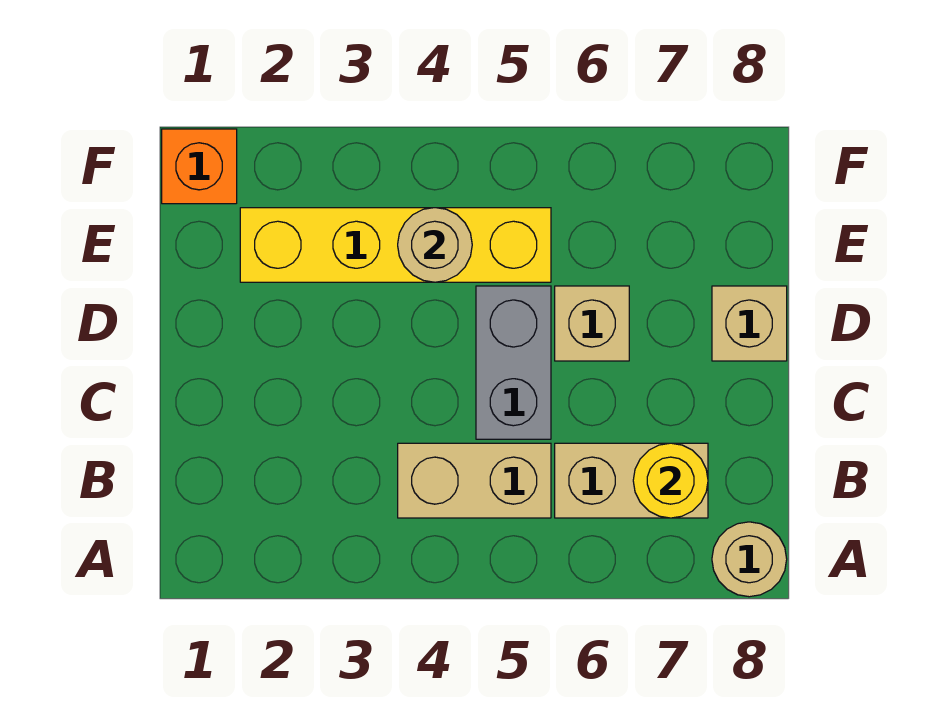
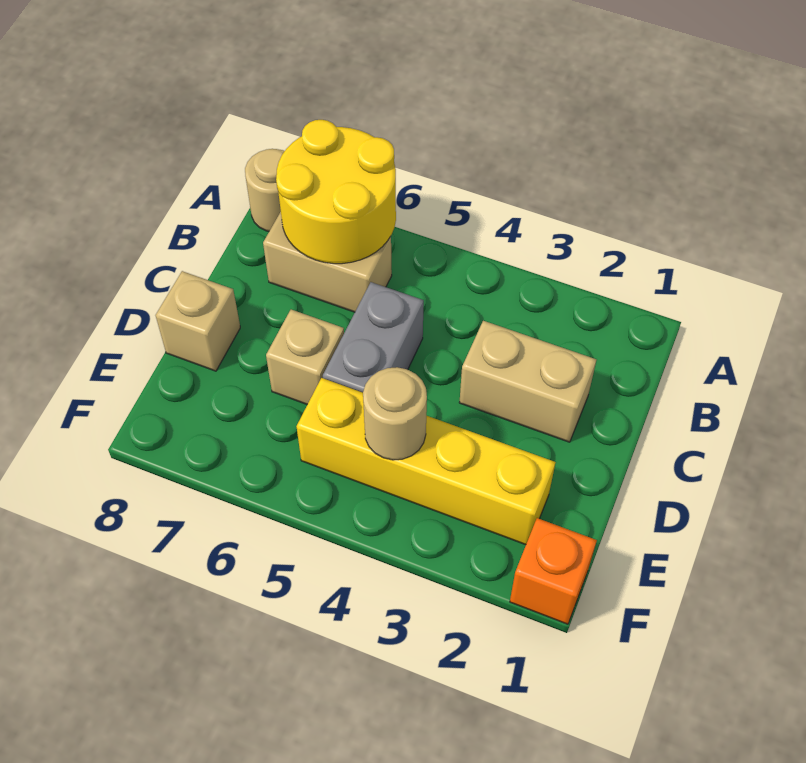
tan 1x2 brick [398,443,551,518] -> tan 1x2 brick moved to [459,321,596,442]
yellow 1x1 round brick [633,443,708,518] -> yellow 2x2 round brick [276,120,396,264]

